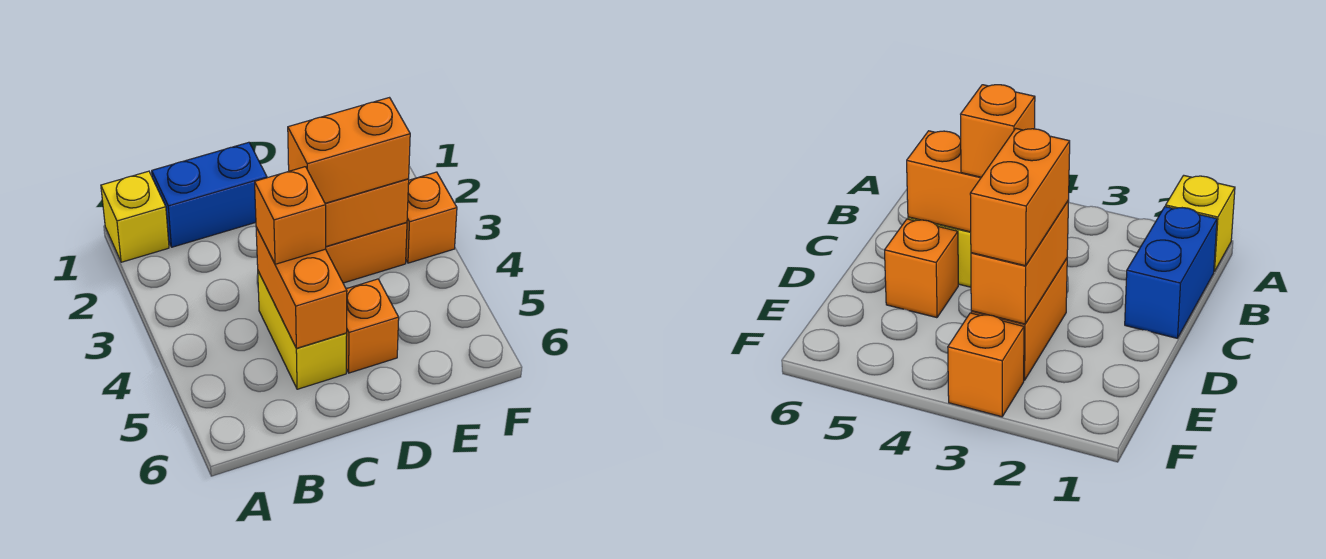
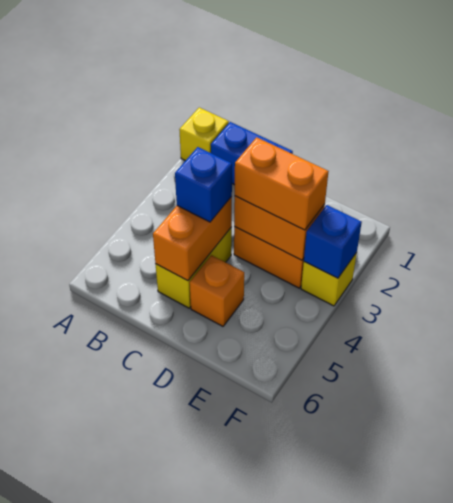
orange 1x1 brick [255,167,326,264] -> blue 1x1 brick [175,147,232,222]
orange 1x1 brick [406,172,457,263] -> yellow 1x1 brick [301,253,357,306]
none -> blue 1x1 brick [304,205,362,278]

